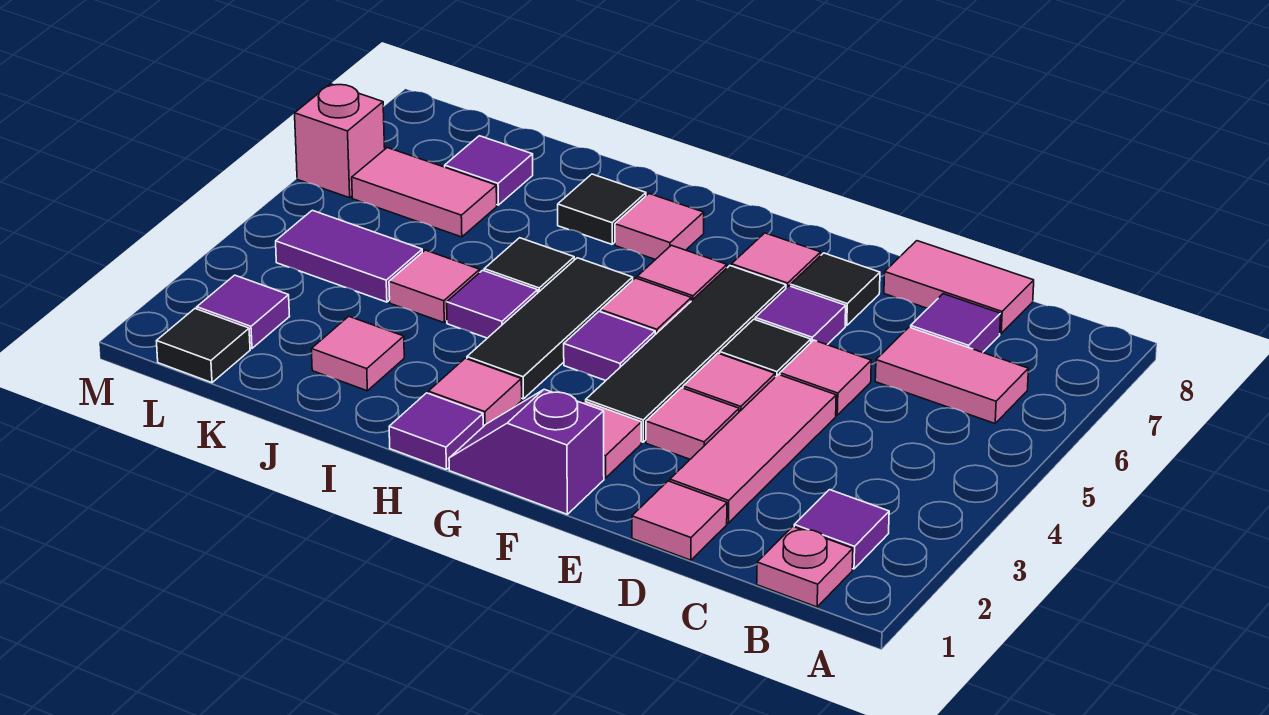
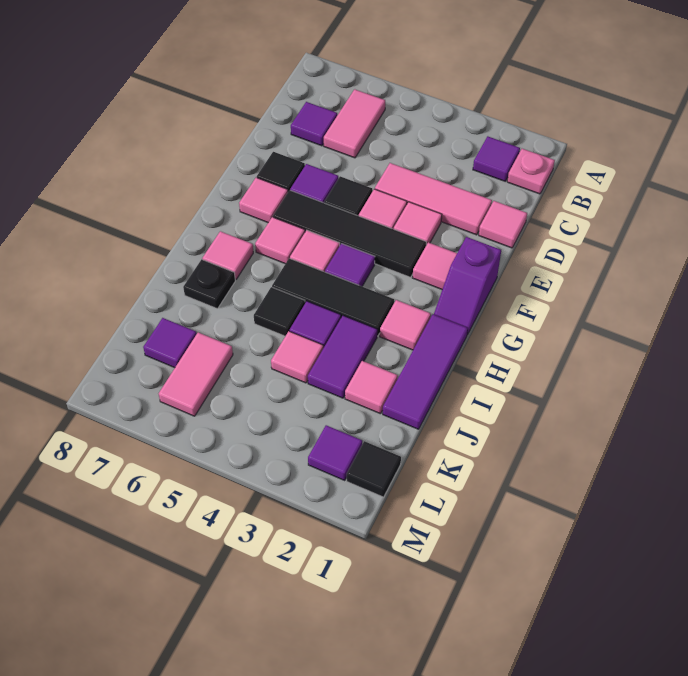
pink 1x2 tile [884,241,1034,333] -> none
pink 1x1 tile [780,340,871,415] -> none
purple 1x1 tile [389,393,483,470] -> purple 1x3 tile [383,314,468,429]
black 1x1 tile [558,174,646,244] -> black 1x1 plate [183,259,235,309]
purple 1x2 tile [276,210,422,302] -> purple 1x2 tile moved to [308,316,377,398]
pink 1x1 brick [295,84,385,198] -> none

